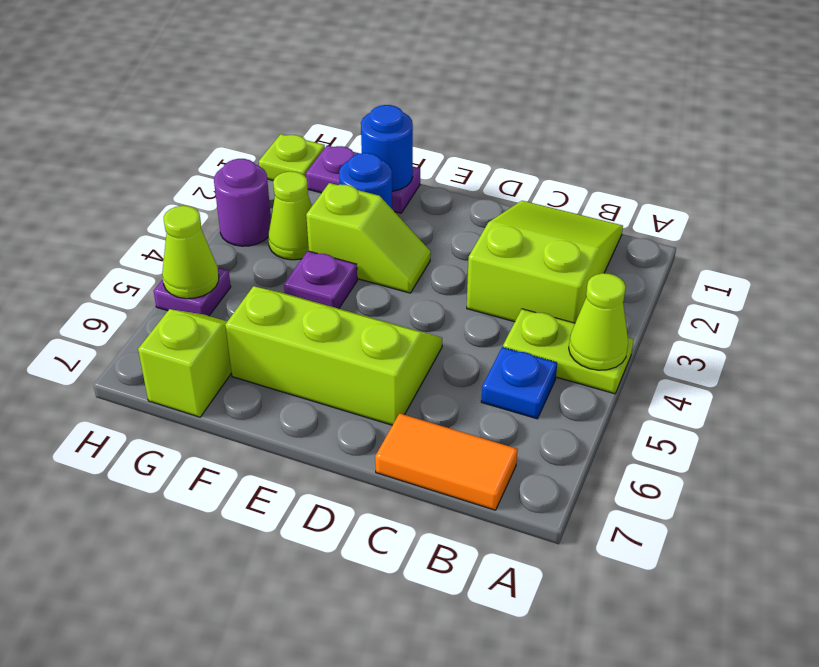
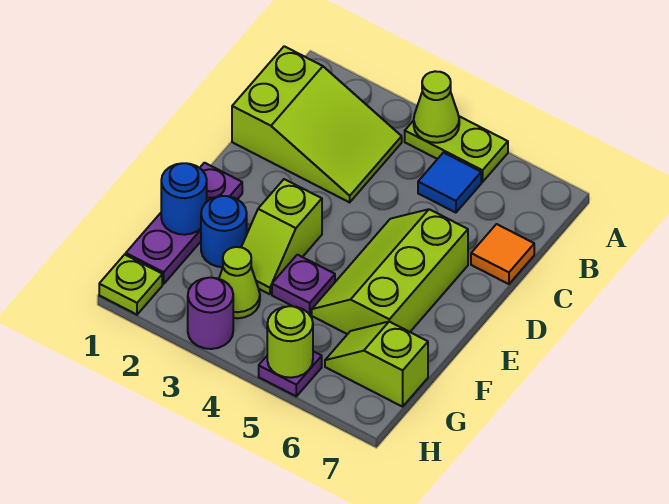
lime 1x2 plate [503,309,634,394] -> lime 1x2 plate turned to [405,116,508,182]
lime 2x3 slope [467,201,623,323] -> lime 2x3 slope turned to [232,46,402,202]
blue 1x1 plate [481,347,557,419] -> blue 1x1 tile [418,153,481,213]
orange 1x2 tile [375,413,518,510] -> orange 1x1 tile [471,224,534,284]
lime 1x2 slope [306,183,431,293] -> lime 1x2 slope turned to [241,179,322,294]
purple 1x2 plate [306,145,420,213] -> purple 1x3 plate [126,163,242,284]
lime 1x1 cone [162,206,219,299] -> lime 1x1 round brick [267,306,313,378]

